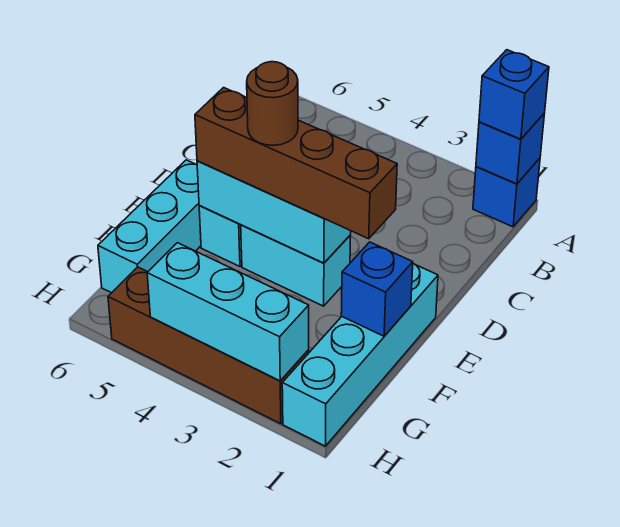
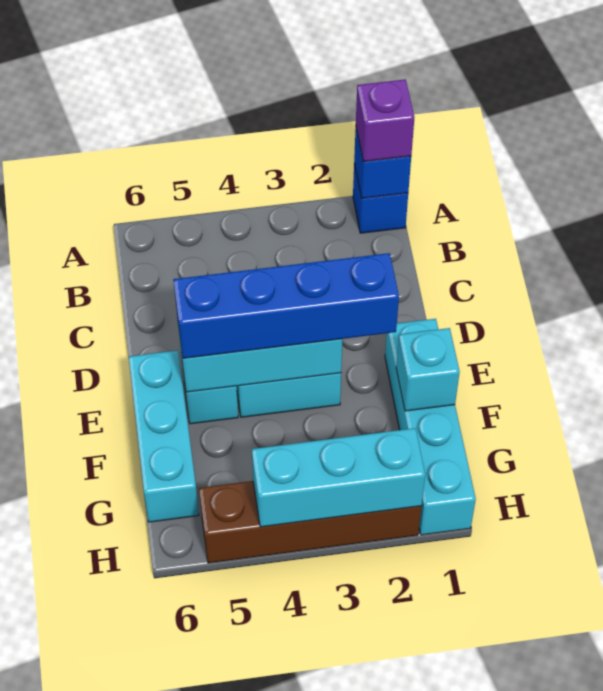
blue 1x1 brick [479,50,549,139] -> purple 1x1 brick [356,79,414,162]
brown 1x4 brick [195,88,397,239] -> blue 1x4 brick [173,253,399,358]
brown 1x1 round brick [247,62,298,145] -> none
blue 1x1 brick [341,242,413,336] -> cyan 1x1 brick [396,328,460,411]

